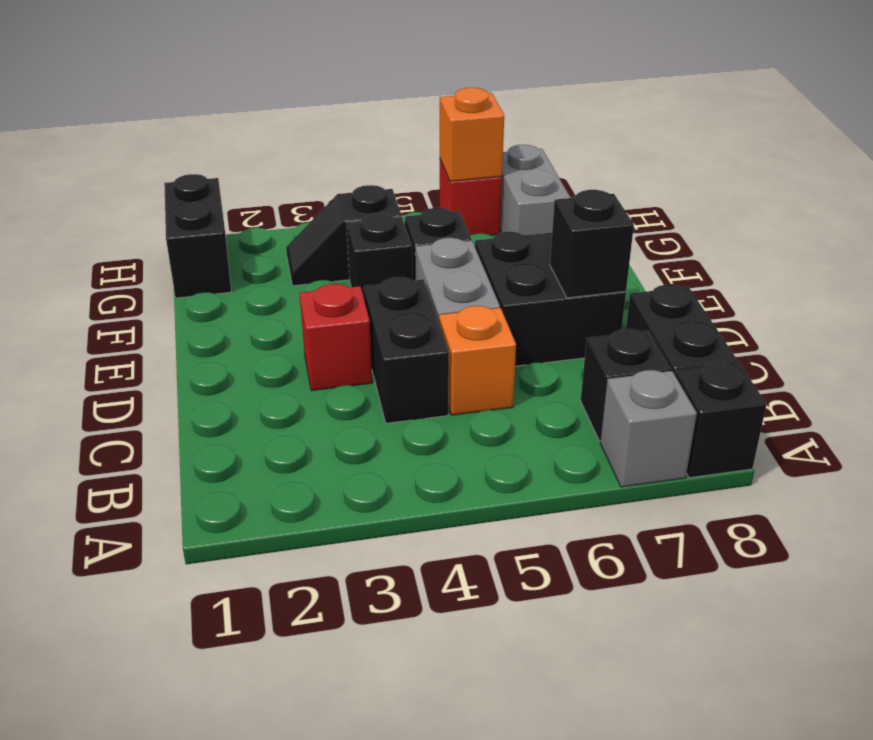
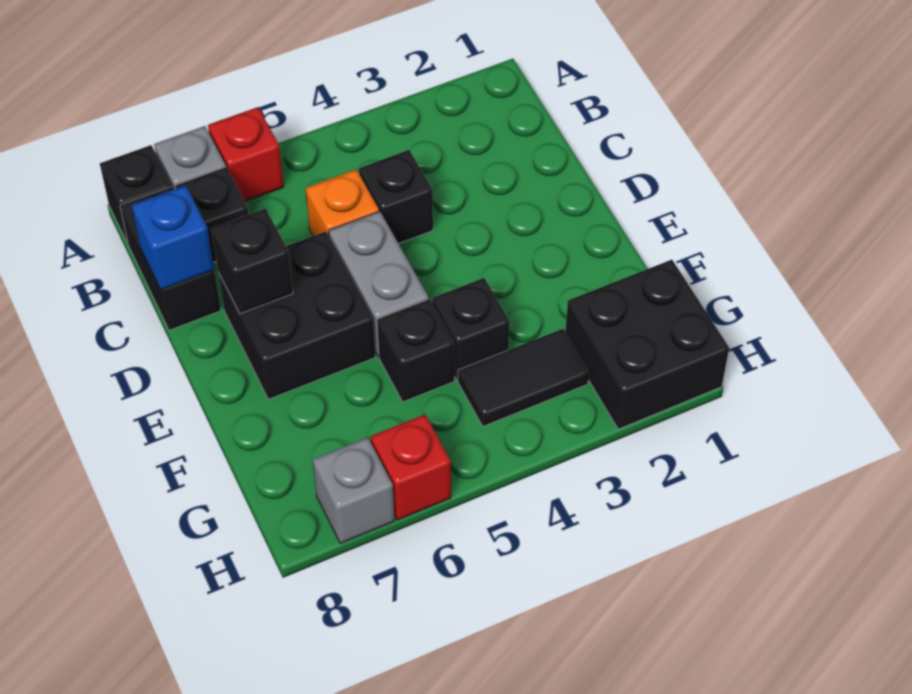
black 1x2 brick [364,277,449,423] -> black 1x1 brick [359,150,433,244]
none -> blue 1x1 brick [132,185,214,290]
red 1x1 brick [299,284,372,391] -> red 1x1 brick moved to [208,107,284,201]
black 1x2 brick [164,174,231,298] -> black 2x2 brick [565,260,729,429]
black 1x2 slope [286,185,402,286] -> black 1x2 tile [458,329,589,426]
grey 1x2 brick [500,145,571,235] -> grey 1x1 brick [313,437,395,544]
orange 1x1 brick [440,88,504,181] -> none

